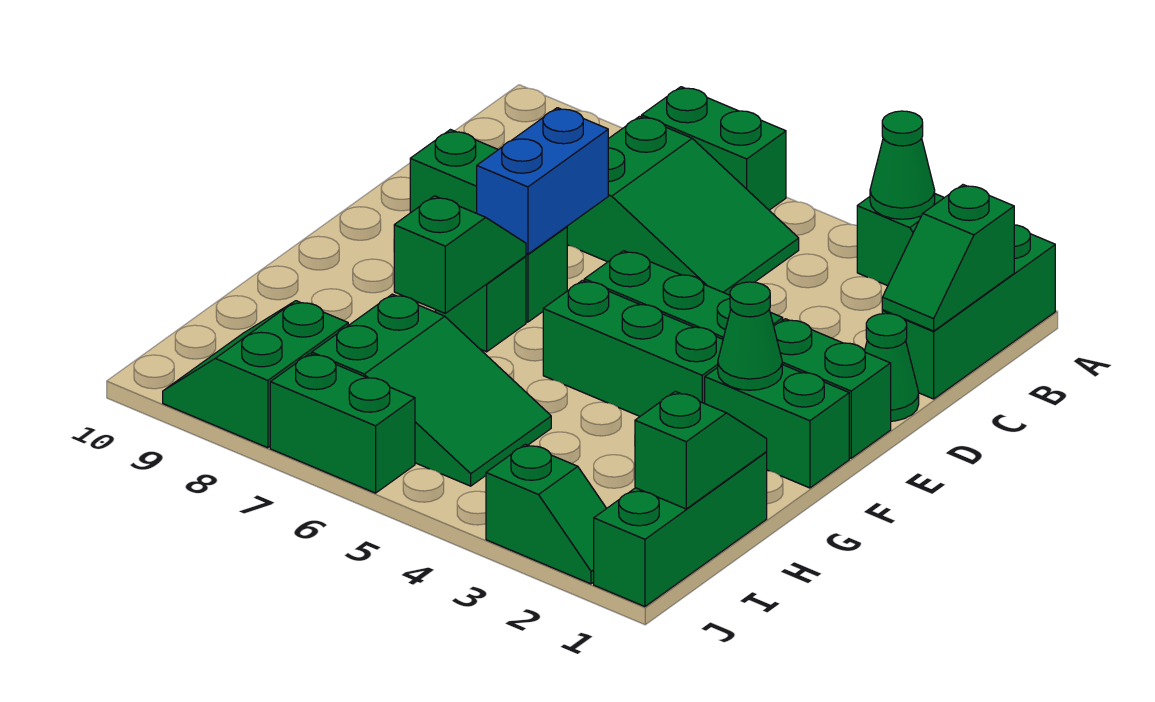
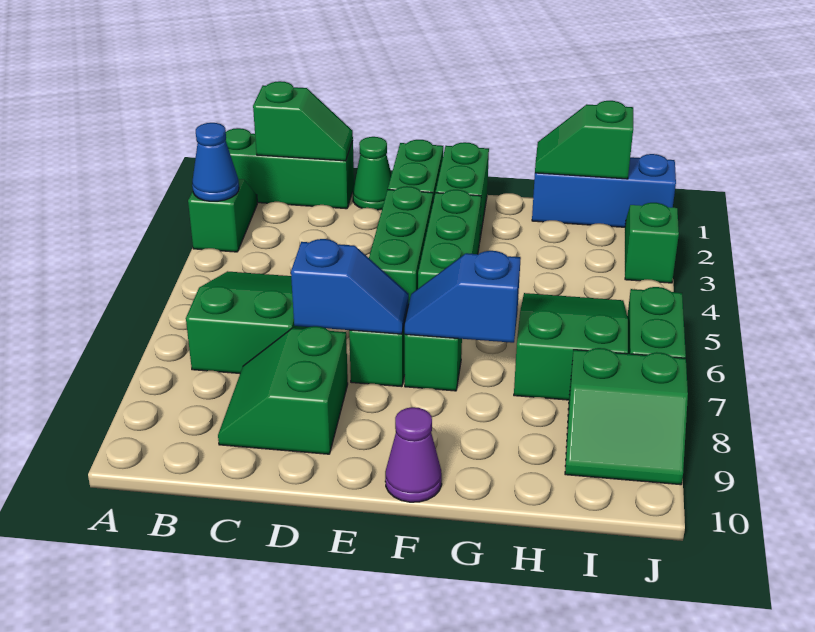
green 1x1 cone [870,111,935,219] -> blue 1x1 cone [192,123,239,201]
green 1x2 brick [642,87,786,210] -> none
blue 1x2 brick [477,108,608,254] -> blue 1x2 slope [291,239,409,334]
green 1x1 cone [718,282,782,390] -> none
green 1x2 slope [394,196,526,313] -> blue 1x2 slope [405,251,521,343]
none -> purple 1x1 cone [385,407,442,502]
green 1x3 brick [594,452,767,607] -> blue 1x3 brick [532,154,676,227]

